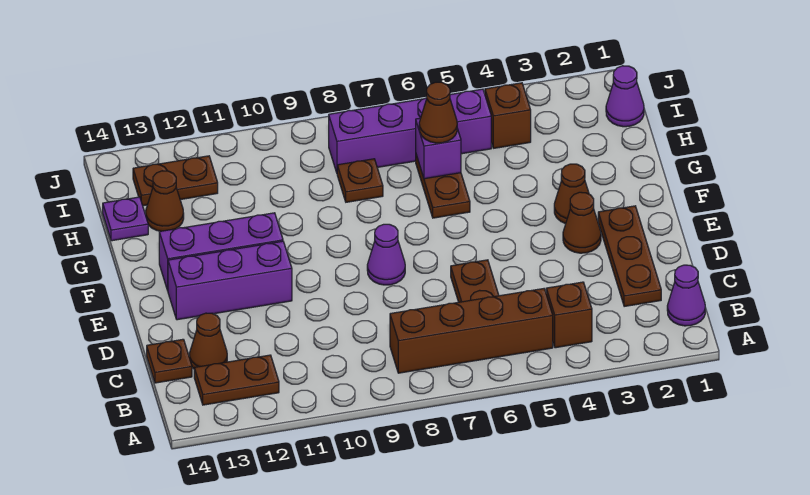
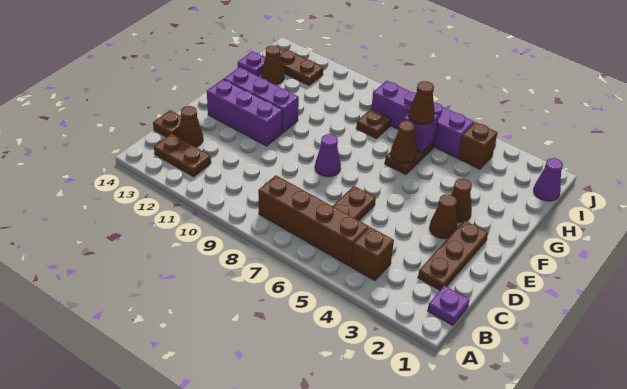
purple 1x1 cone [667,265,705,326] -> purple 1x1 plate [428,286,470,325]
none -> brown 1x1 cone [391,121,417,163]

